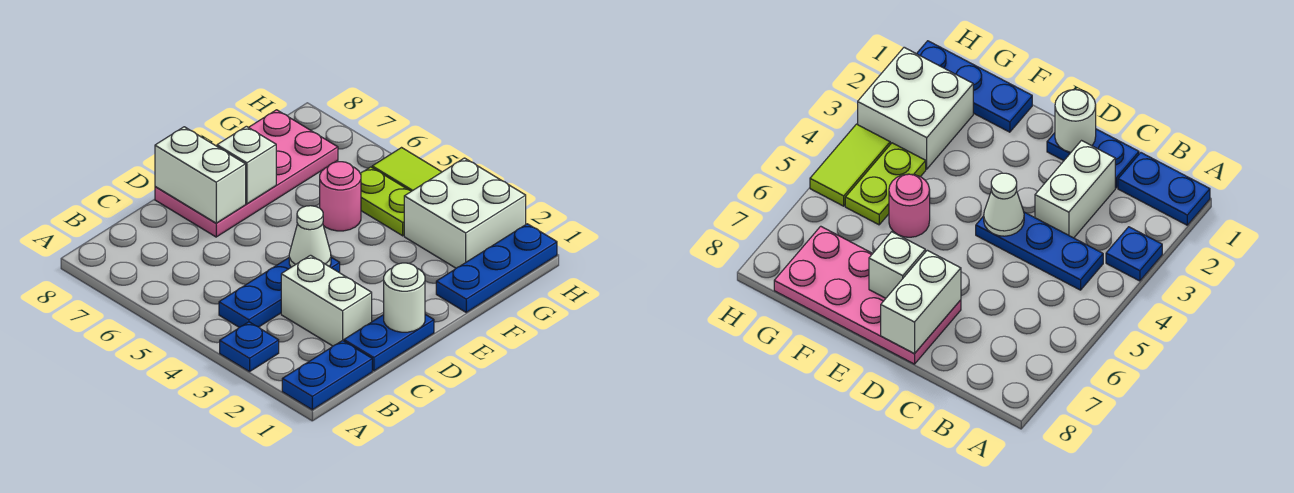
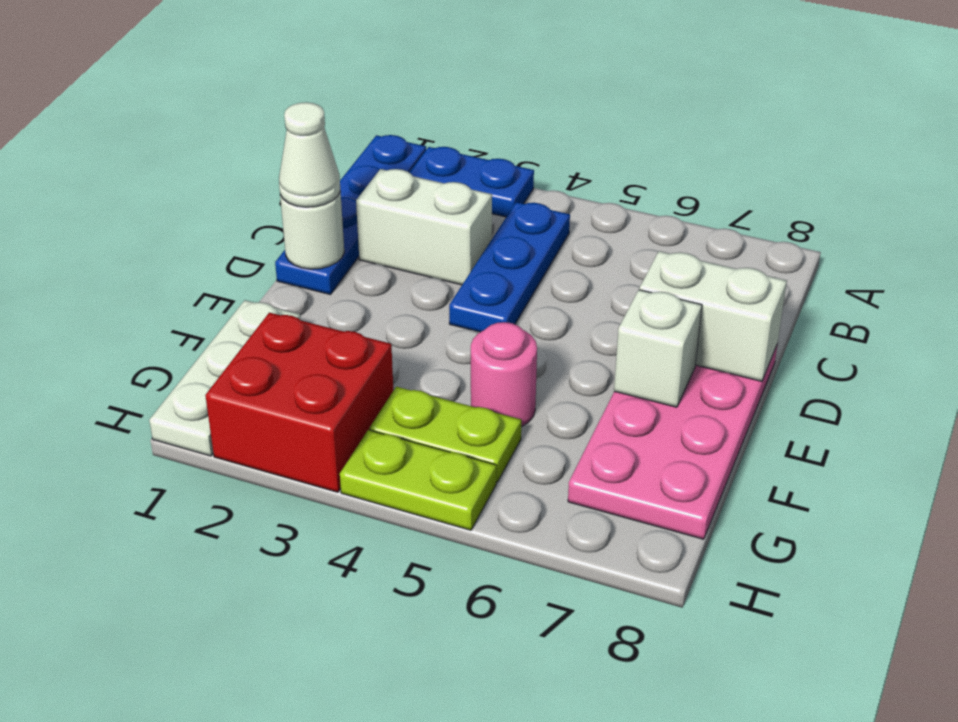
blue 1x1 plate [220,322,279,372] -> blue 1x2 plate [409,147,534,217]
white 1x1 cone [289,206,331,267] -> white 1x1 cone moved to [279,102,340,207]
blue 1x3 plate [436,224,557,312] -> white 1x3 plate [149,300,300,456]
white 2x2 brick [404,158,526,268] -> red 2x2 brick [205,313,393,492]
lime 1x2 tile [372,148,441,191] -> lime 1x2 plate [340,430,496,530]

